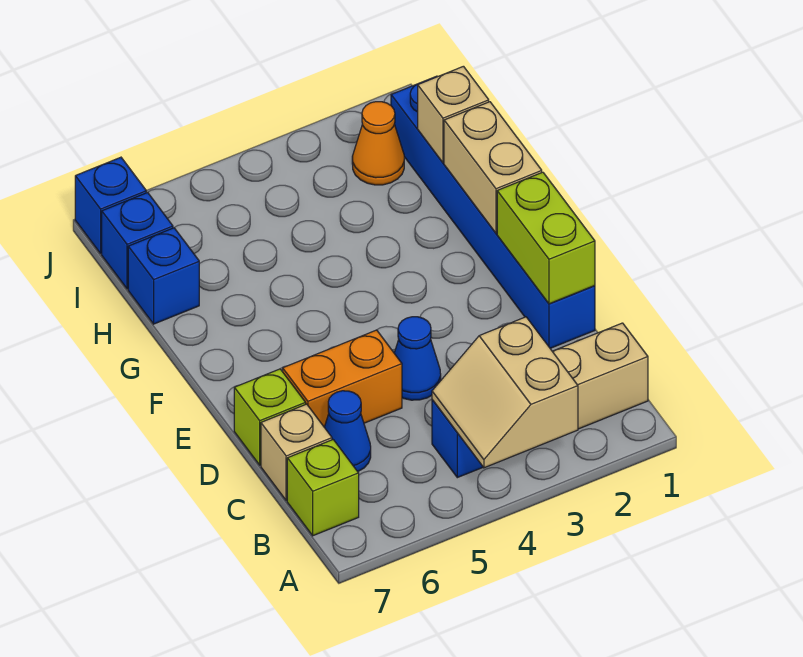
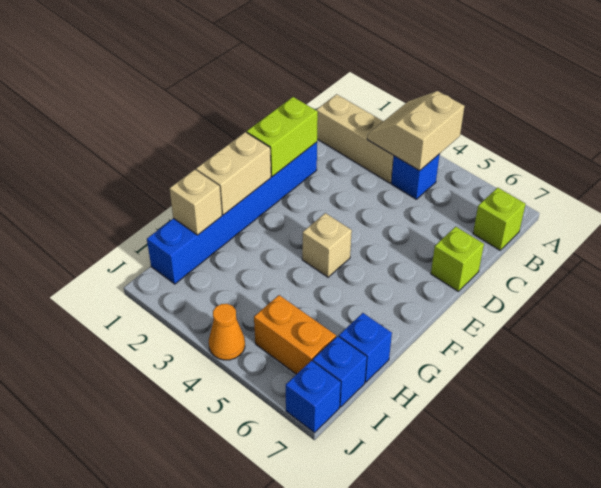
tan 2x2 slope [432,317,578,468] -> tan 2x2 slope turned to [367,91,465,171]
blue 1x1 cone [324,391,371,472] -> none
tan 1x1 brick [261,404,332,501] -> tan 1x1 brick moved to [302,213,352,277]
blue 1x1 cone [394,317,441,400] -> none
orange 1x2 brick [283,330,402,427] -> orange 1x2 brick moved to [254,295,336,374]
orange 1x1 cone [352,102,404,185] -> orange 1x1 cone moved to [209,304,245,360]

